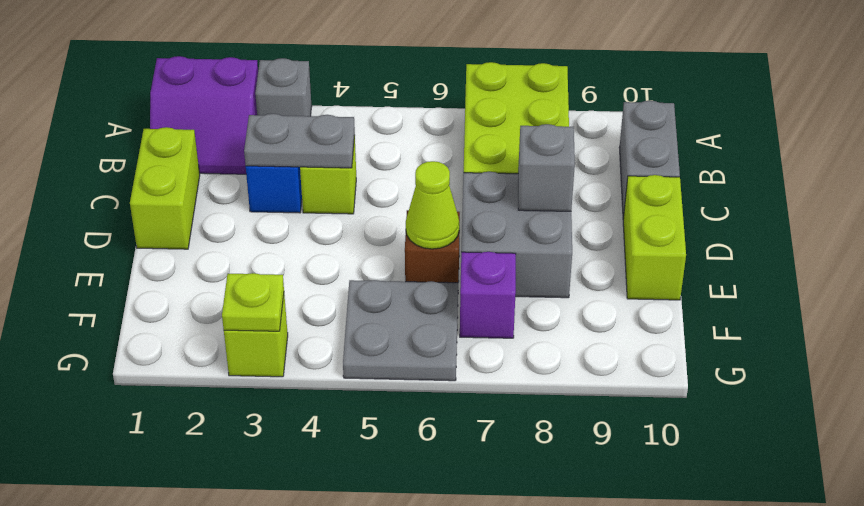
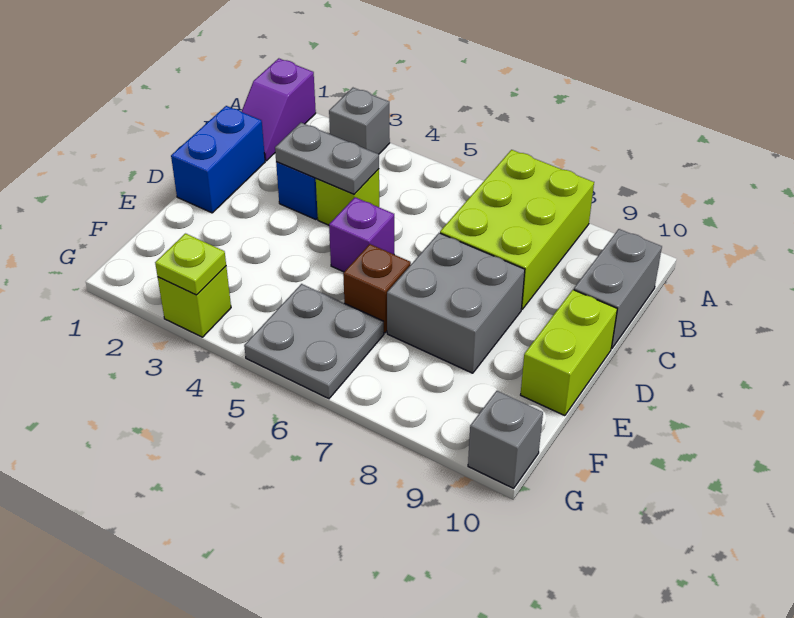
purple 2x2 slope [150,56,258,174] -> purple 1x2 slope [242,58,316,161]
lime 1x2 brick [130,127,200,249] -> blue 1x2 brick [171,106,265,213]
grey 1x1 brick [518,124,575,211] -> grey 1x1 brick moved to [468,391,543,488]
lime 1x1 cone [406,161,459,249] -> none
purple 1x1 brick [460,252,516,338] -> purple 1x1 brick moved to [329,197,394,272]

